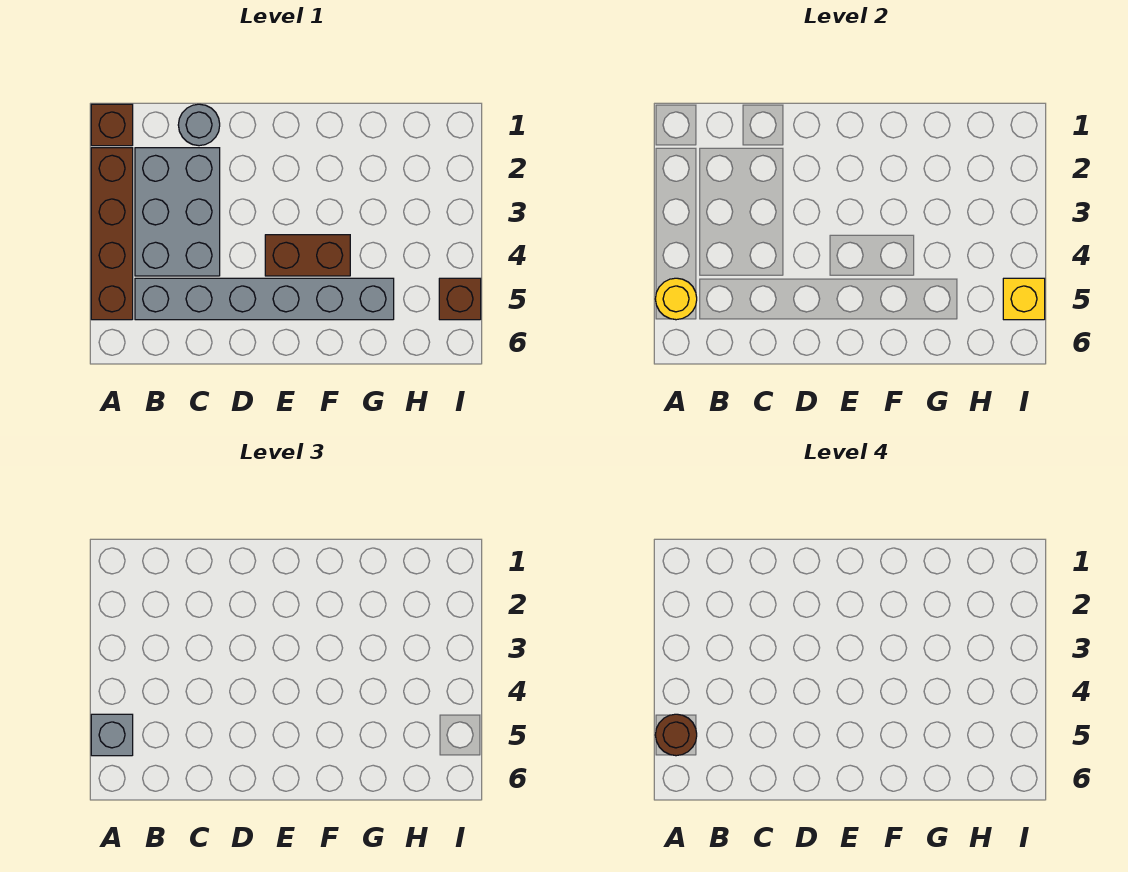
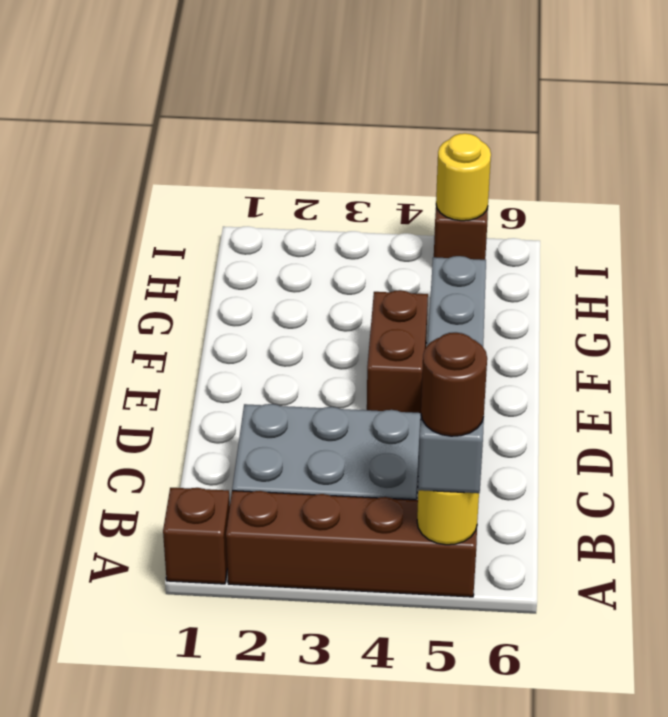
grey 1x1 round brick [178,104,220,146] -> none
yellow 1x1 brick [1003,278,1045,320] -> yellow 1x1 round brick [436,133,491,221]

